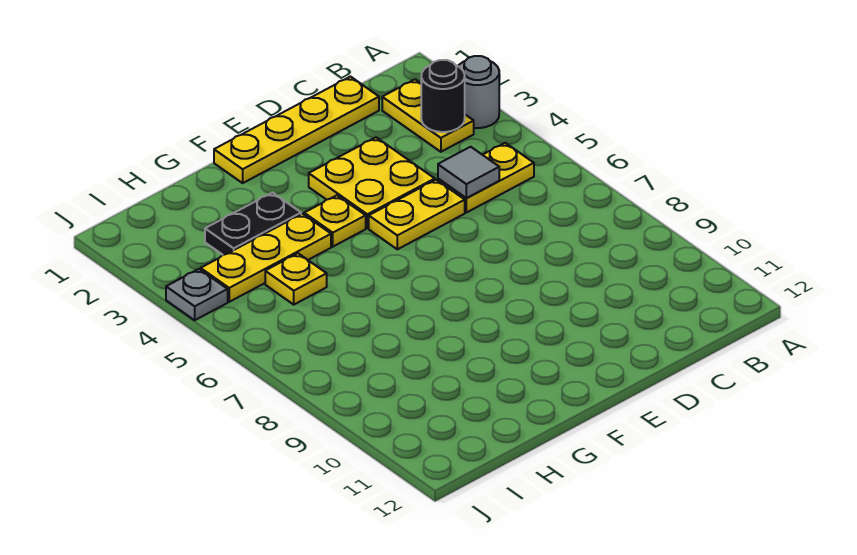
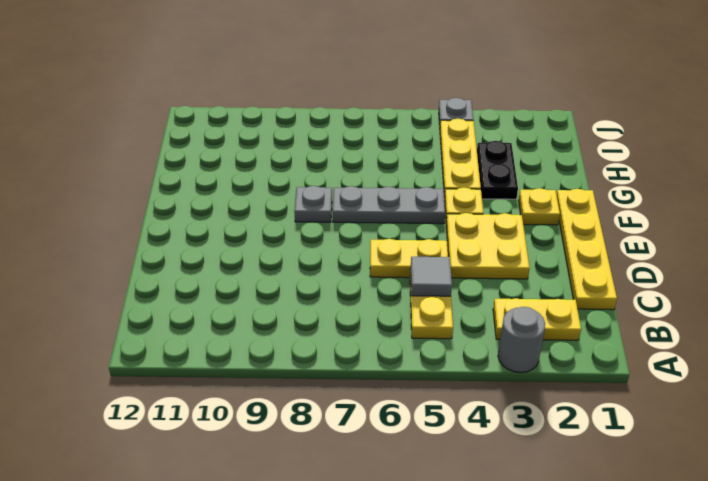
black 1x1 round brick [421,60,465,132] -> none
yellow 1x2 plate [369,180,465,249] -> yellow 1x2 plate turned to [370,239,448,278]
none -> grey 1x3 plate [333,186,445,224]
none -> grey 1x1 plate [294,186,332,222]
yellow 1x1 plate [265,253,327,305] -> yellow 1x1 plate moved to [519,188,560,225]

